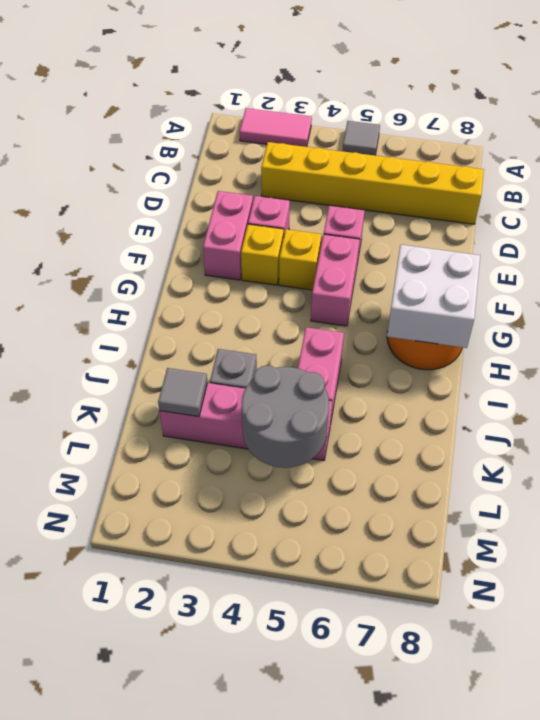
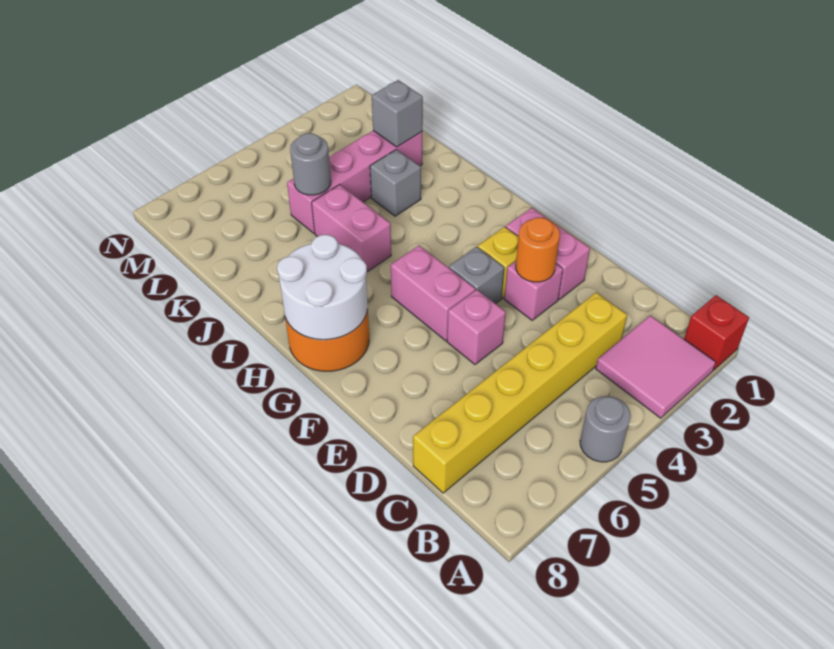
none -> red 1x1 brick [684,295,749,370]
pink 1x2 tile [240,108,312,147] -> pink 2x2 tile [596,315,716,418]
grey 1x1 tile [343,121,380,155] -> grey 1x1 round brick [580,396,631,462]
none -> orange 1x1 round brick [516,218,560,282]
yellow 1x1 brick [279,229,322,290] -> grey 1x1 brick [449,247,504,304]
white 2x2 brick [387,245,480,348] -> white 2x2 round brick [277,235,368,340]
grey 1x1 tile [158,368,207,416] -> grey 1x1 brick [372,80,423,147]
grey 2x2 round brick [242,365,329,468] -> grey 1x1 round brick [290,133,331,195]

